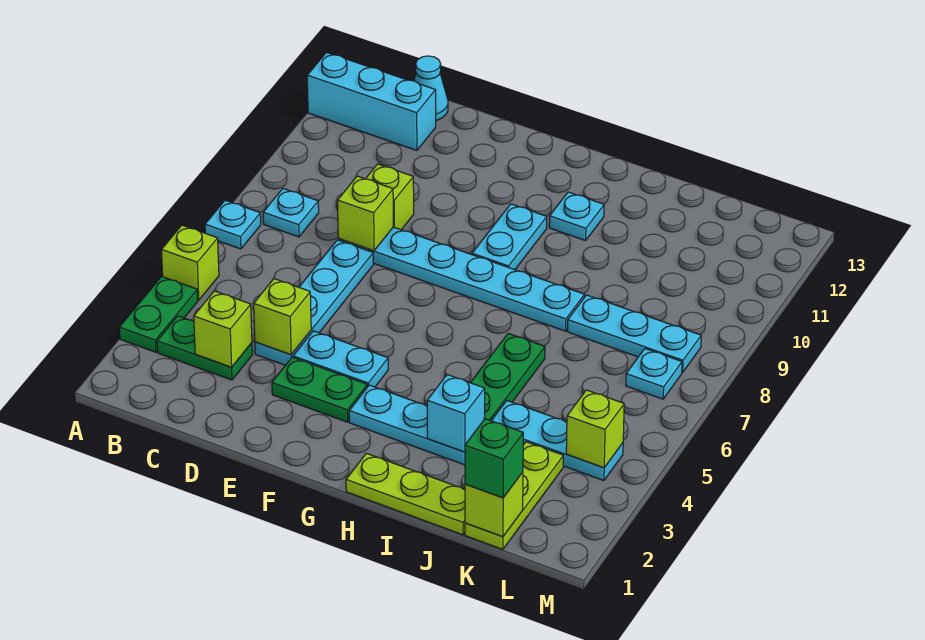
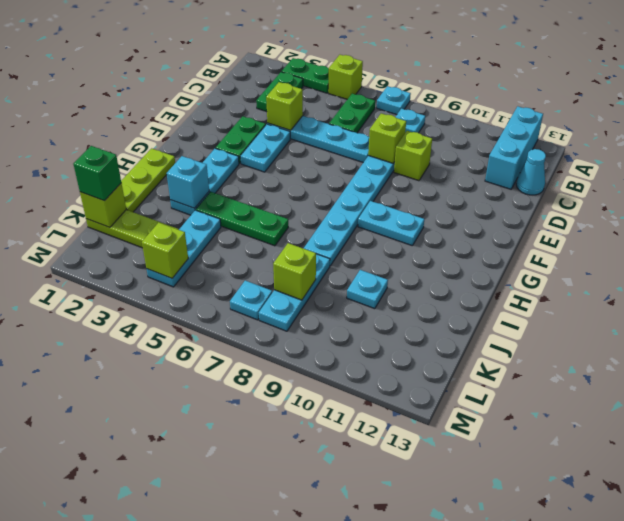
none -> green 1x2 plate [329,94,375,133]
lime 1x1 brick [194,291,252,367] -> lime 1x1 brick moved to [273,243,316,300]
cyan 1x1 plate [549,192,604,241] -> cyan 1x1 plate moved to [347,270,388,309]

